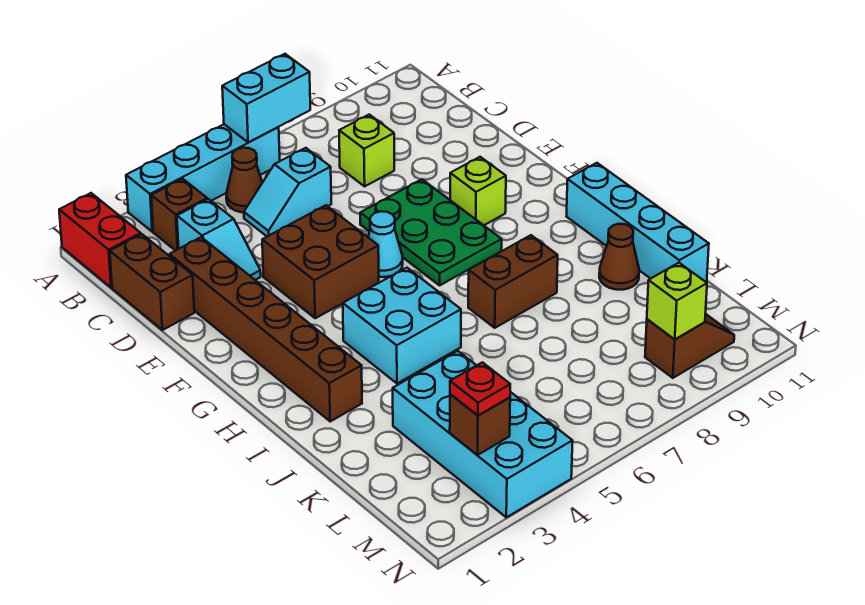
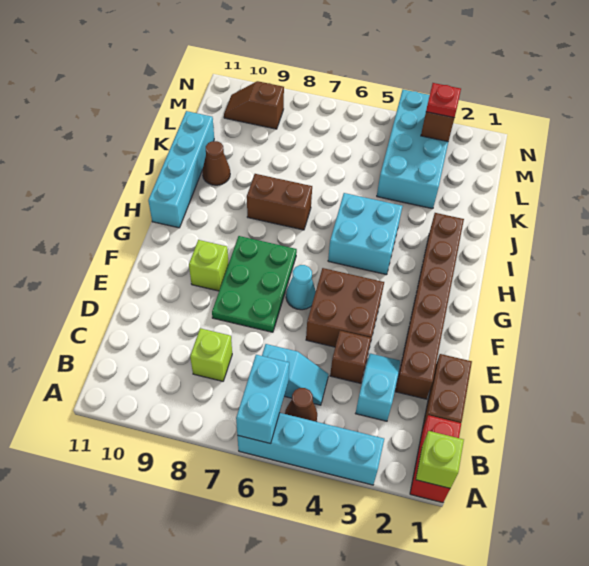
cyan 1x2 brick [222,54,310,143] -> cyan 1x2 brick turned to [236,355,289,444]
brown 1x1 brick [151,179,207,251] -> brown 1x1 brick moved to [330,331,371,383]
lime 1x1 brick [647,263,707,339] -> lime 1x1 brick moved to [416,431,464,488]

